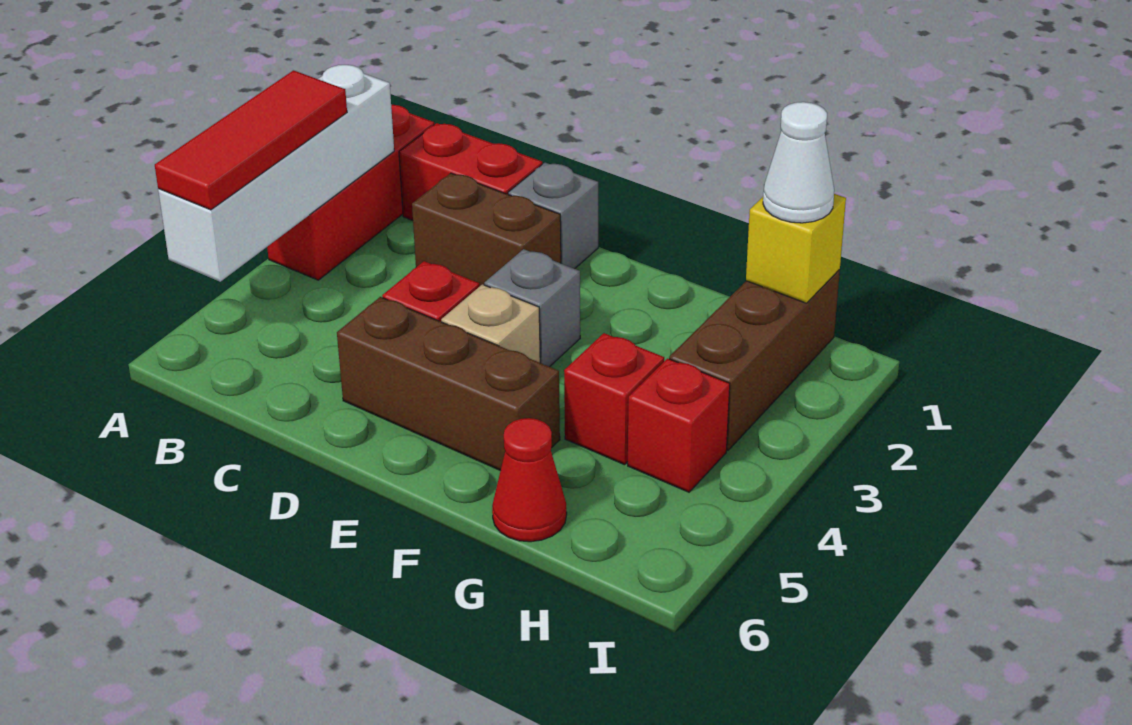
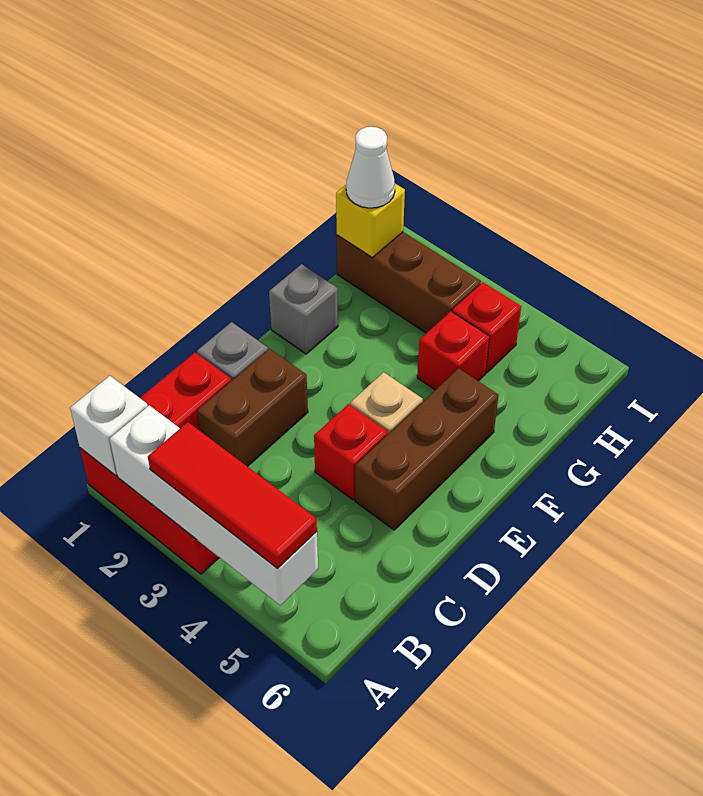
none -> white 1x1 brick [70,376,148,476]
grey 1x1 brick [484,249,580,367] -> grey 1x1 brick moved to [269,264,338,354]
red 1x1 cone [492,418,567,542] -> none

